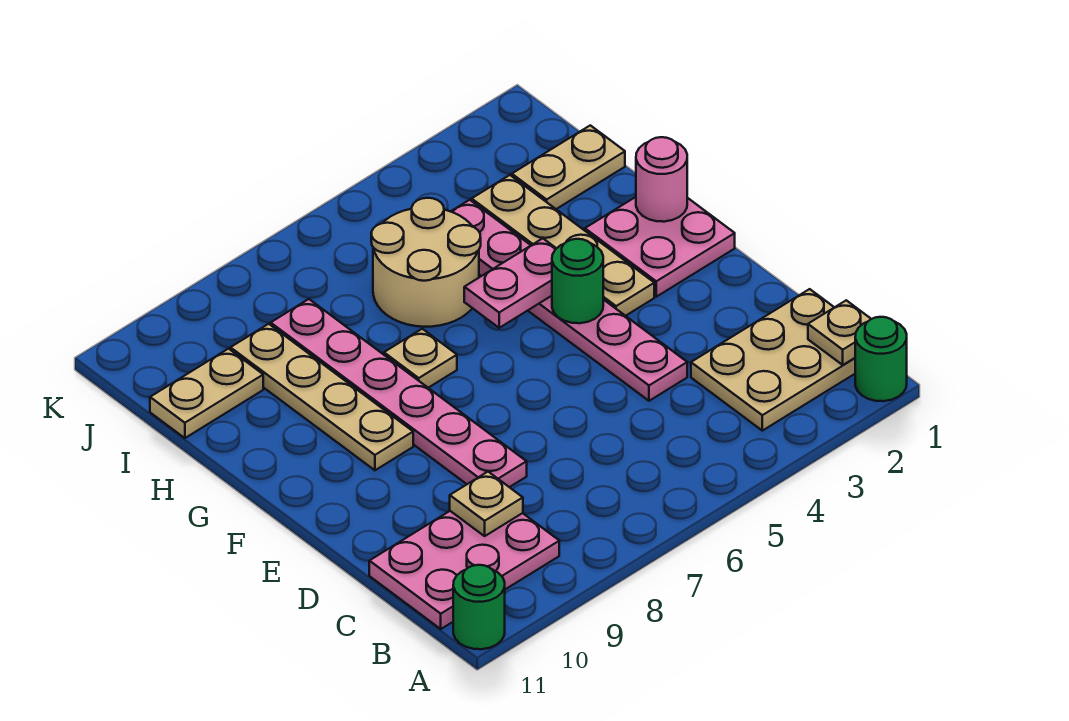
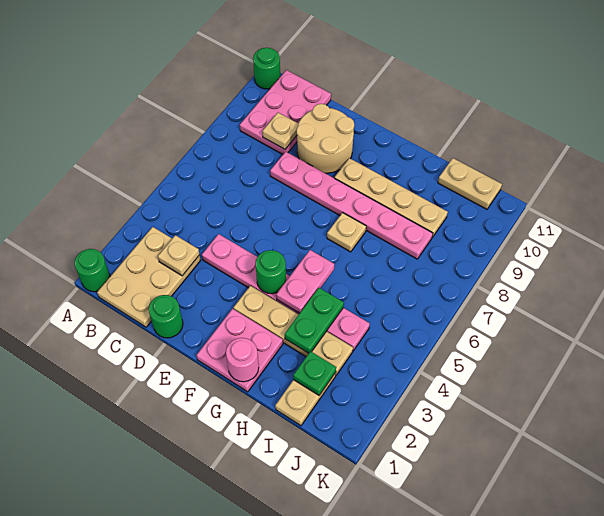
tan 1x1 plate [808,300,871,365] -> tan 1x1 plate moved to [158,235,200,276]
none -> green 1x1 round brick [149,295,183,338]
none -> green 1x2 plate [285,288,344,353]
tan 2x2 round brick [371,198,481,327] -> tan 2x2 round brick moved to [297,104,354,173]
none -> green 1x1 plate [293,351,336,395]
tan 1x2 plate [150,349,263,438] -> tan 1x2 plate turned to [438,158,502,209]

